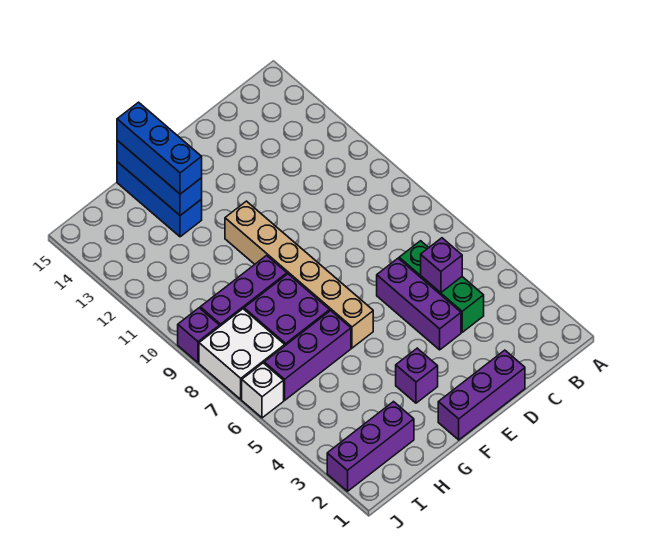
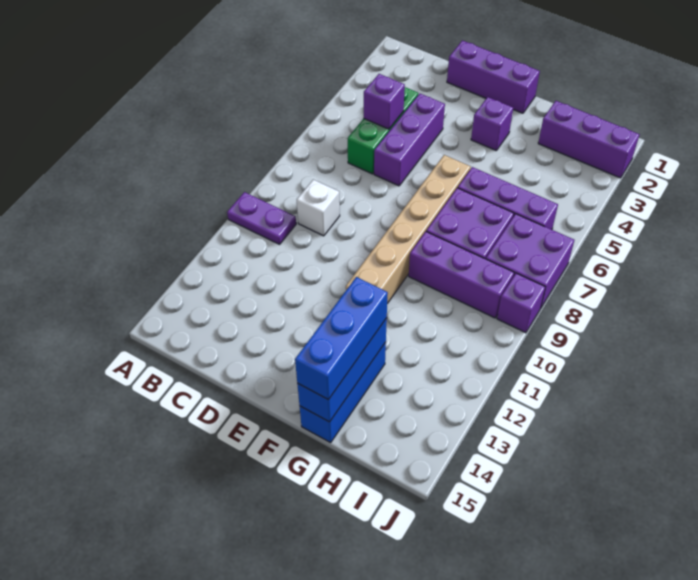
none -> purple 1x2 plate [227,192,296,244]
white 2x2 brick [199,309,285,399] -> purple 2x2 brick [486,214,574,307]
white 1x1 brick [242,363,284,418] -> white 1x1 brick moved to [297,180,340,236]

